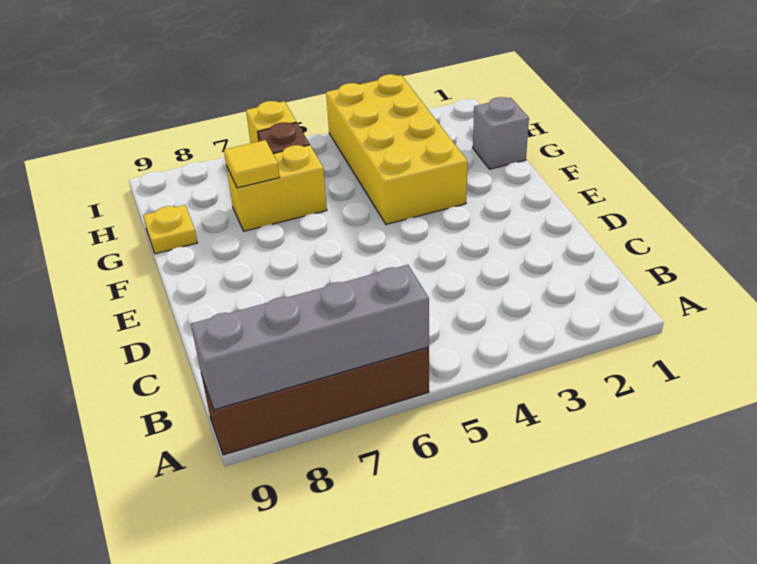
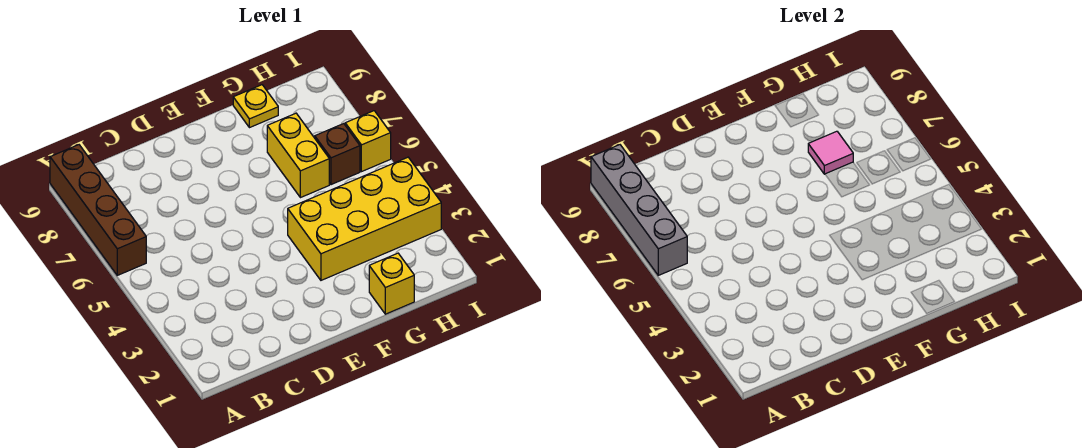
grey 1x1 brick [473,97,529,169] -> yellow 1x1 brick [369,253,414,314]
yellow 1x1 tile [224,140,280,188] -> pink 1x1 tile [808,131,853,174]

